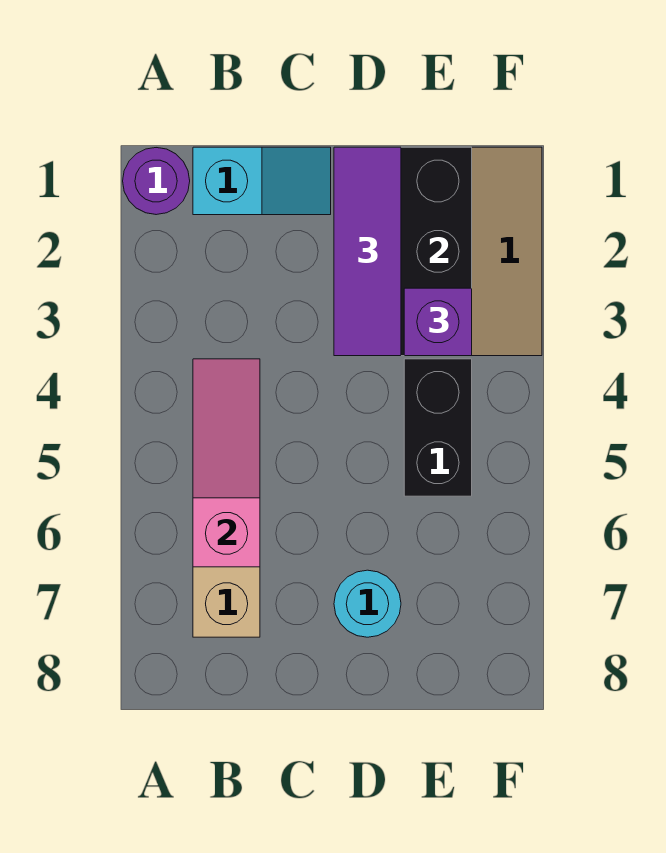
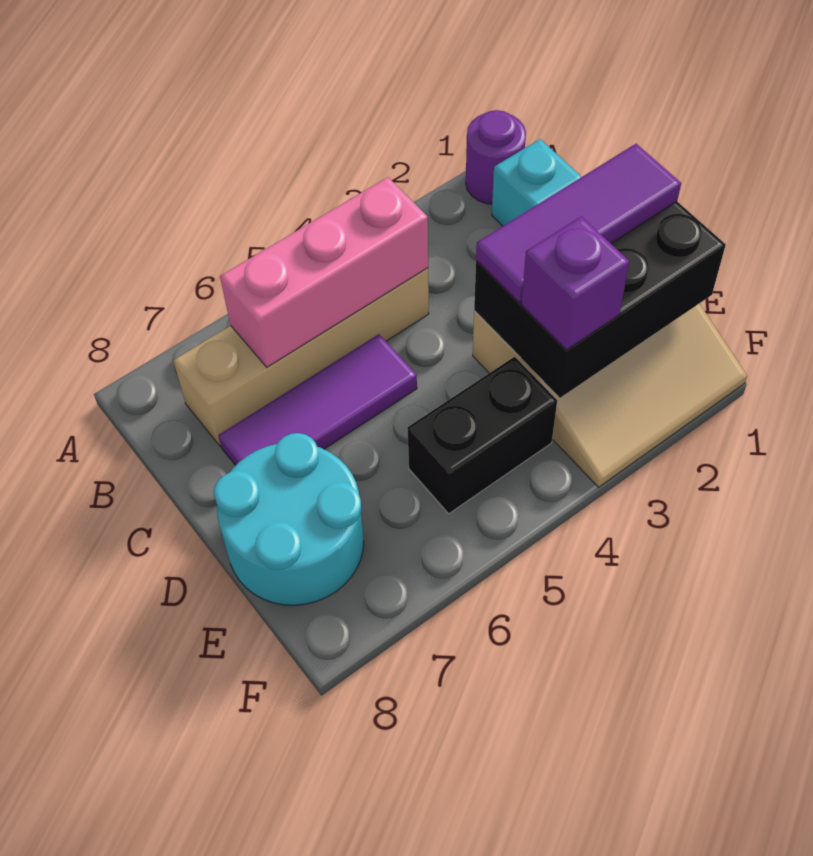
pink 1x3 slope [193,359,260,567] -> pink 1x3 brick [220,177,428,367]
none -> purple 1x3 tile [218,334,417,466]
cyan 1x1 round brick [334,570,401,637] -> cyan 2x2 round brick [214,433,364,605]

